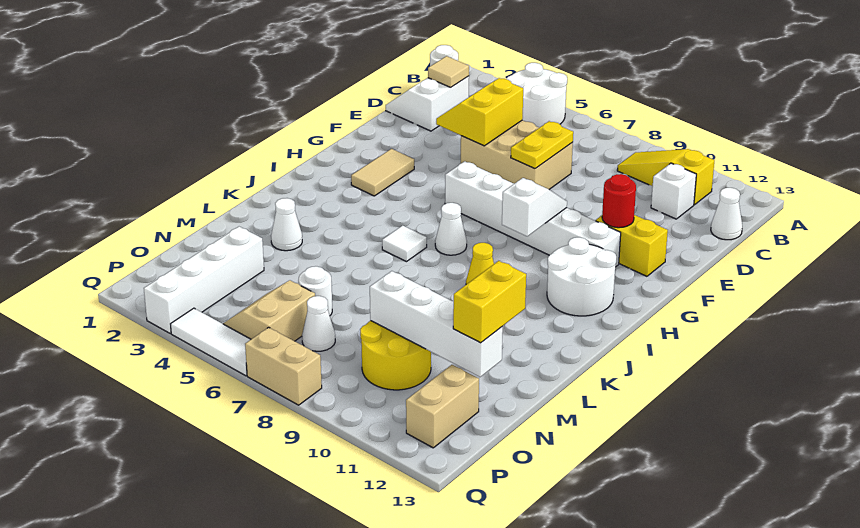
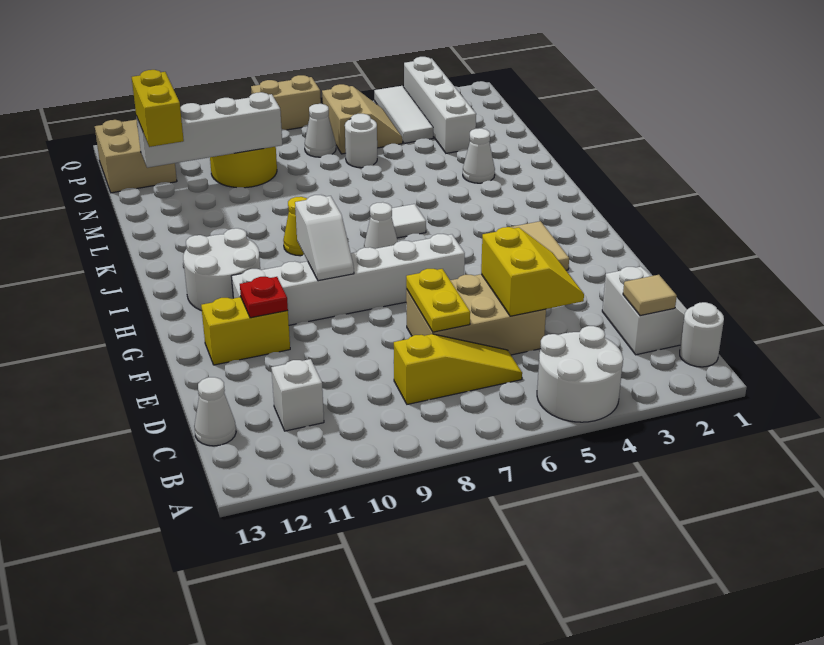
yellow 1x3 slope [617,149,714,205] -> yellow 1x3 slope moved to [394,334,522,404]
red 1x1 round brick [602,174,636,228] -> red 1x1 plate [240,276,288,318]
tan 1x2 brick [406,365,479,448] -> tan 2x2 brick [95,120,177,193]
white 1x3 tile [171,308,251,376] -> white 1x3 tile turned to [374,86,433,143]

